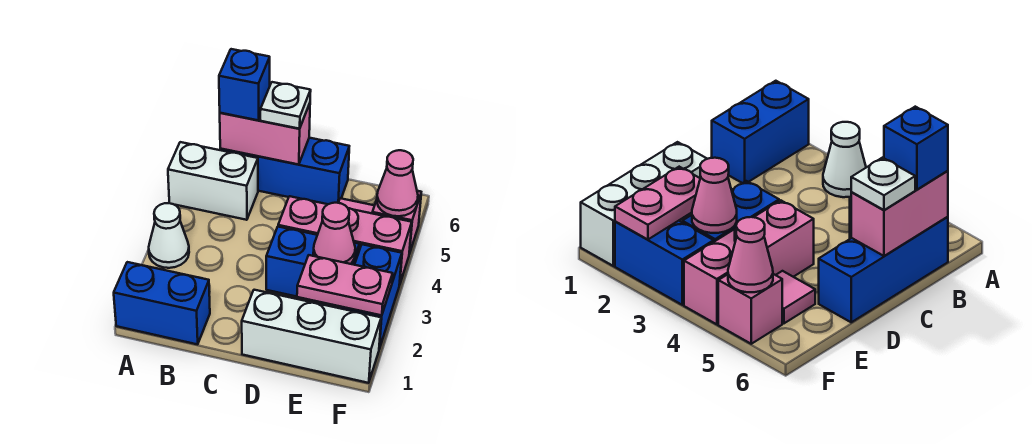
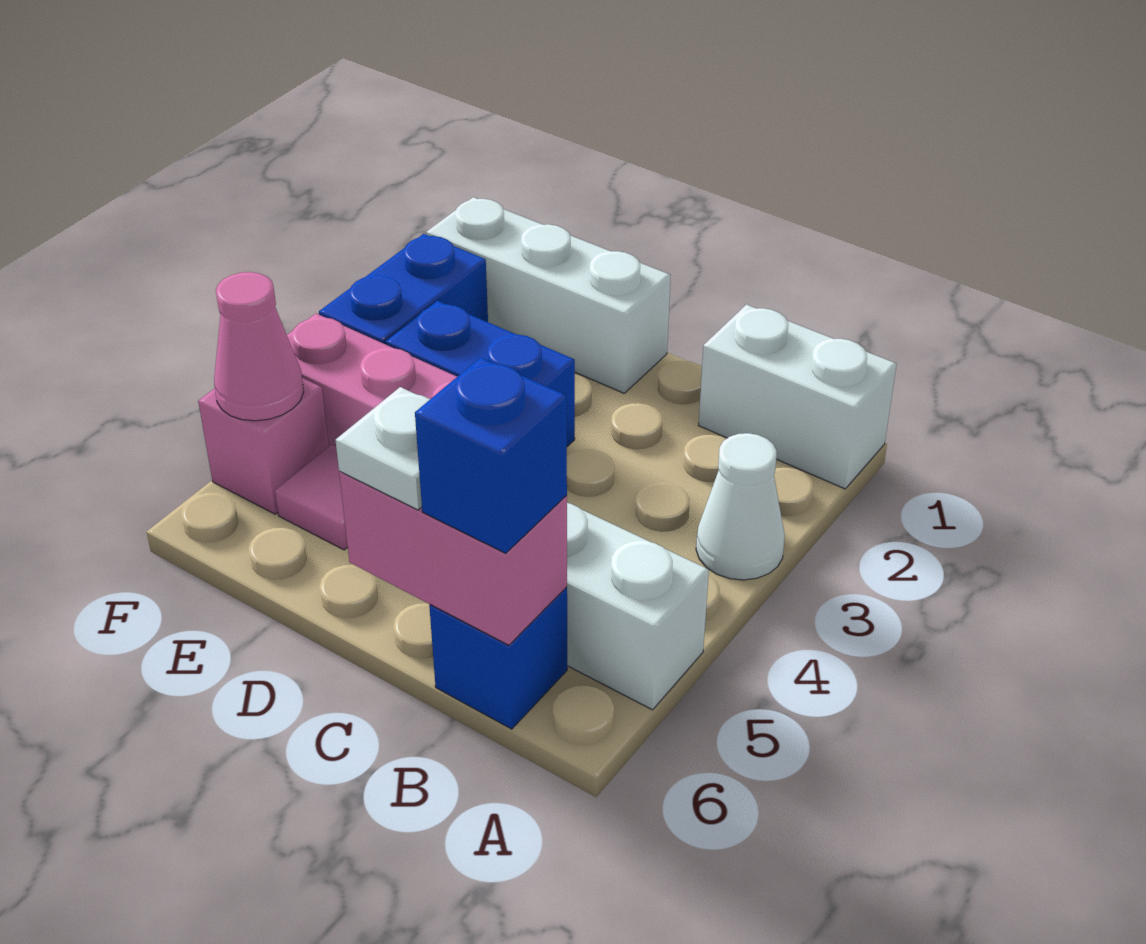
blue 1x2 brick [114,262,210,344] -> white 1x2 brick [699,305,897,489]
blue 1x3 brick [220,138,349,204] -> blue 1x1 brick [429,587,567,729]
pink 1x2 plate [297,255,393,315] -> none
pink 1x1 cone [313,203,355,264] -> none

